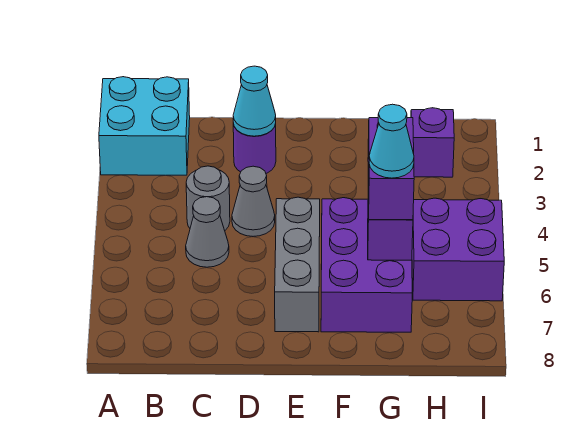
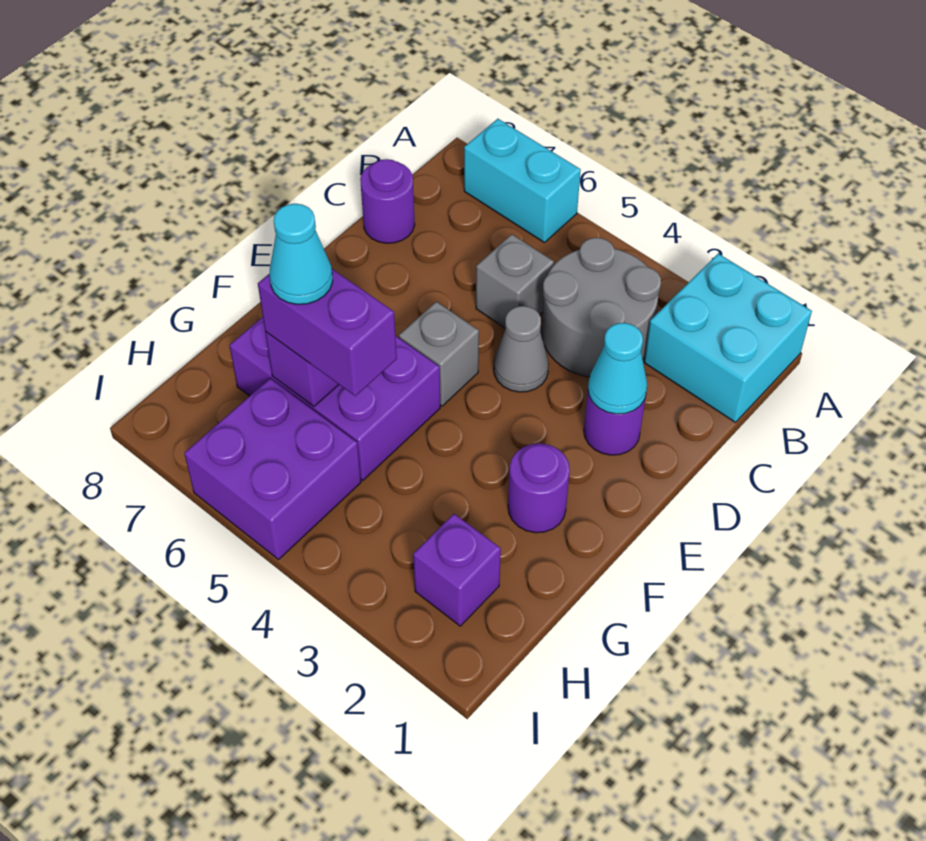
none -> cyan 1x2 brick [464,119,581,243]
grey 1x1 round brick [186,166,230,230] -> grey 2x2 round brick [542,238,661,377]
grey 1x1 cone [186,197,229,267] -> grey 1x1 brick [476,234,554,328]
none -> purple 1x1 round brick [360,159,415,243]
grey 1x3 brick [275,197,320,332] -> grey 1x1 brick [399,302,479,406]
none -> purple 1x1 round brick [508,443,570,533]

